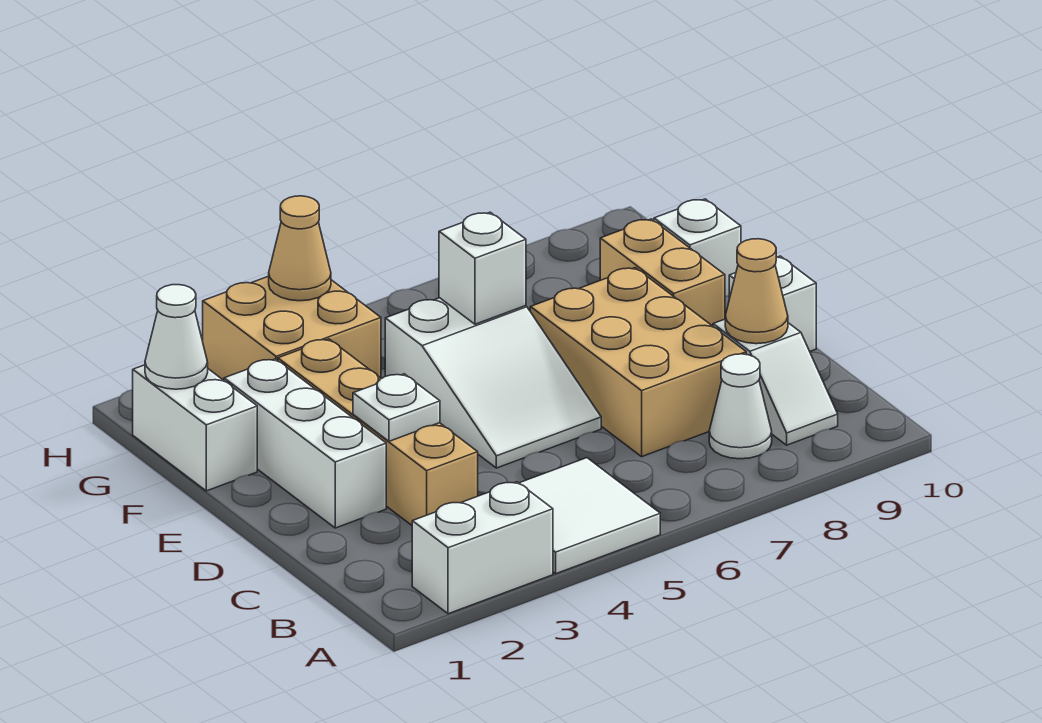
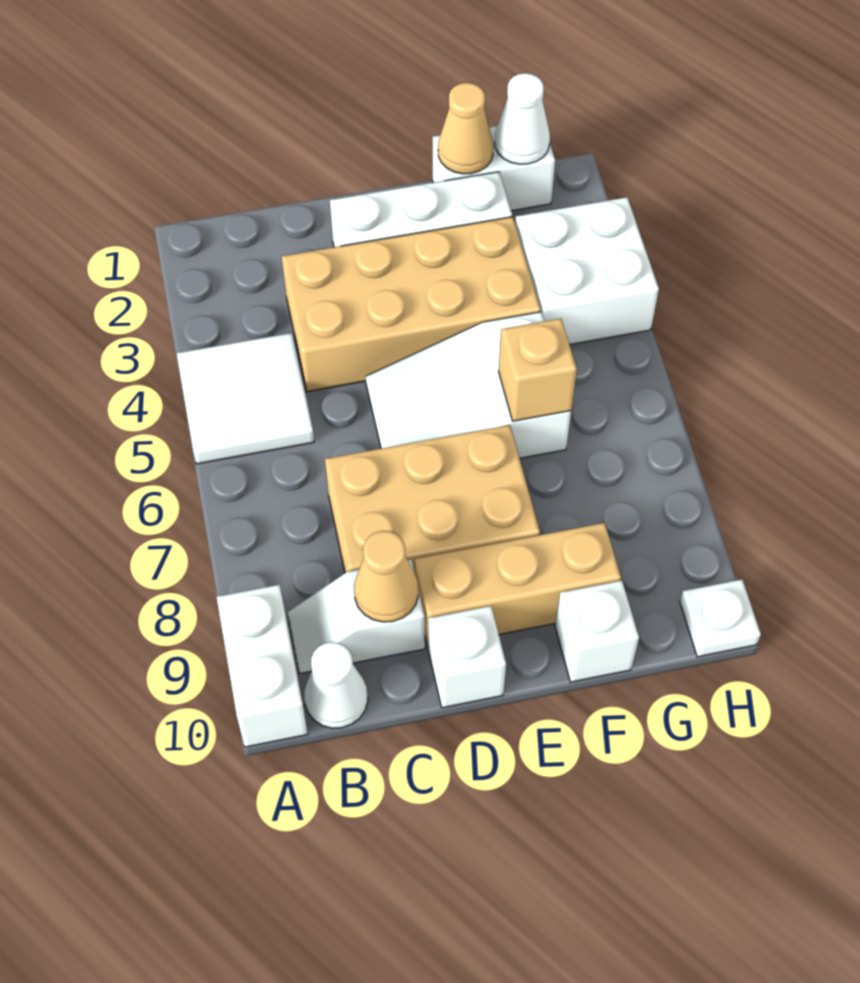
white 1x2 brick [412,482,553,614] -> white 1x2 brick moved to [217,585,308,747]
white 1x1 cone [709,354,772,459] -> white 1x1 cone moved to [304,642,368,728]
tan 1x4 brick [278,339,478,525] -> tan 2x4 brick [282,217,541,392]
white 1x1 plate [353,374,440,441] -> white 1x1 plate moved to [680,580,761,657]
tan 1x2 brick [600,219,725,326] -> tan 1x3 brick [414,523,621,647]
white 1x1 brick [439,212,526,324] -> tan 1x1 brick [499,318,577,421]
tan 2x2 brick [203,276,381,380] -> white 2x2 brick [515,197,659,345]
tan 1x1 cone [269,196,331,301] -> tan 1x1 cone moved to [438,83,493,174]

